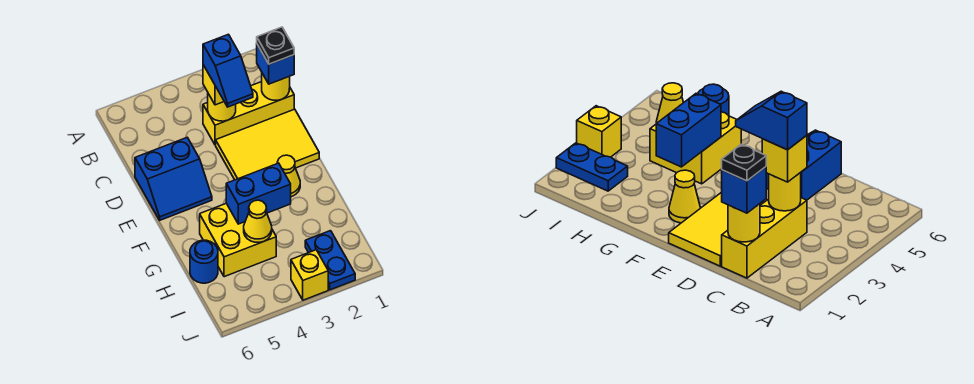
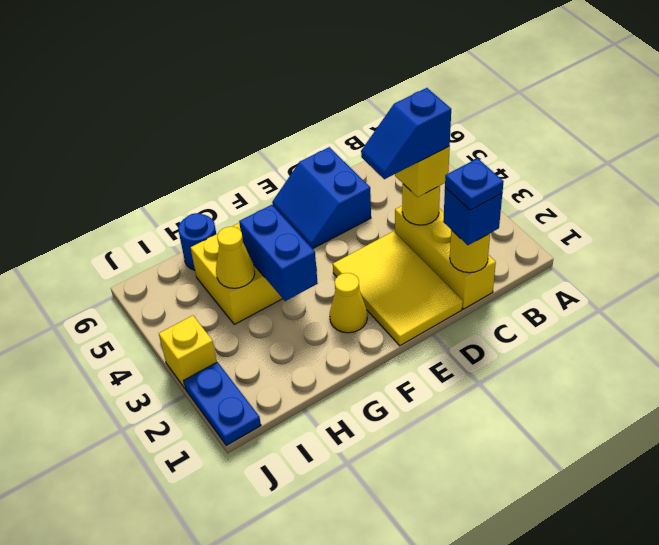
black 1x1 plate [257,27,294,64] -> blue 1x1 plate [445,158,504,210]
blue 1x2 plate [305,231,355,290] -> blue 1x2 plate turned to [184,362,261,445]

